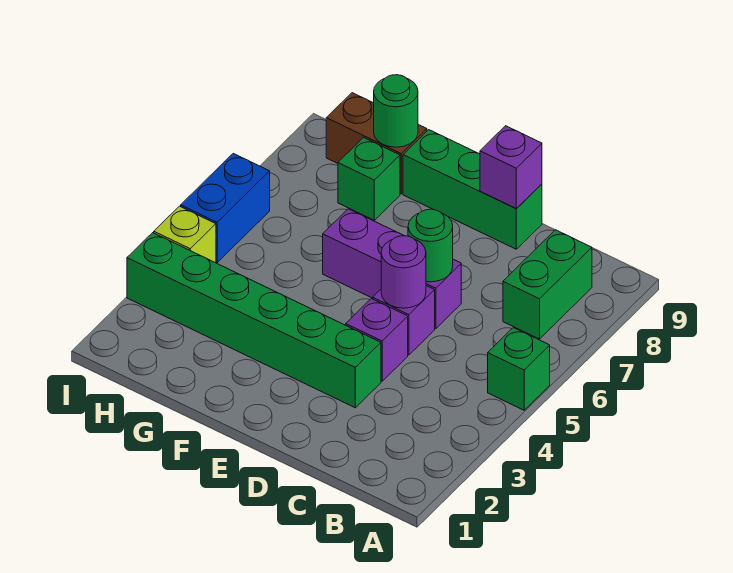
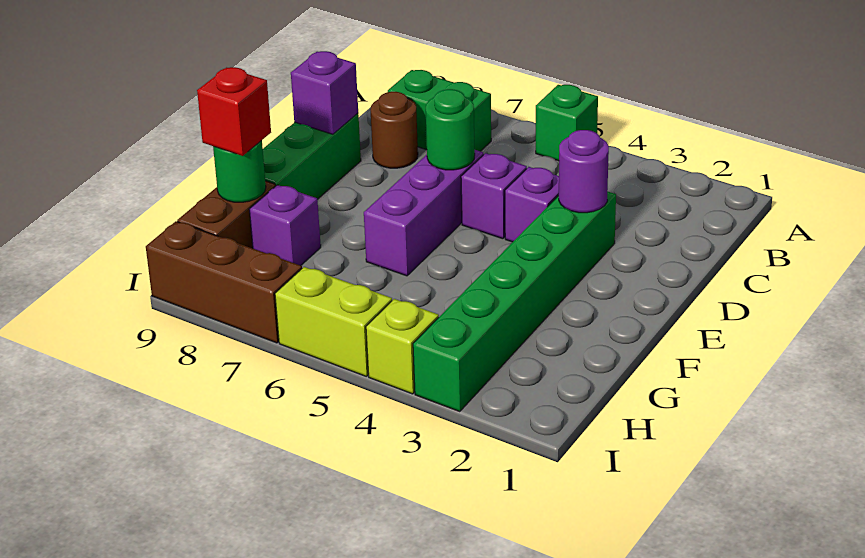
none -> brown 1x1 round brick [370,92,418,168]
purple 1x1 round brick [381,236,426,308] -> purple 1x1 round brick moved to [559,130,609,213]
green 1x1 brick [338,138,400,220] -> purple 1x1 brick [249,185,321,265]
none -> red 1x1 brick [197,67,271,156]
blue 1x2 brick [181,154,270,262] -> lime 1x2 brick [275,267,392,377]
none -> brown 1x3 brick [146,221,302,343]

